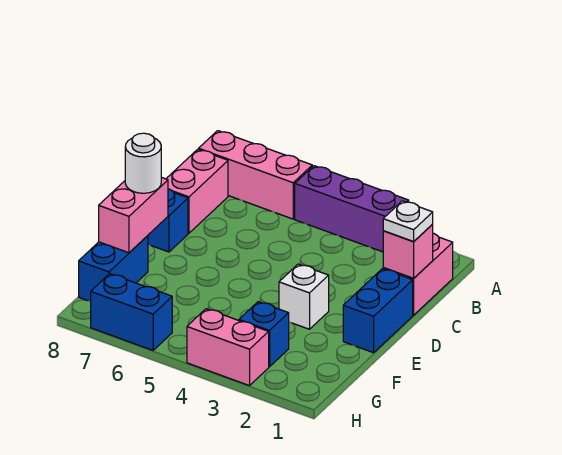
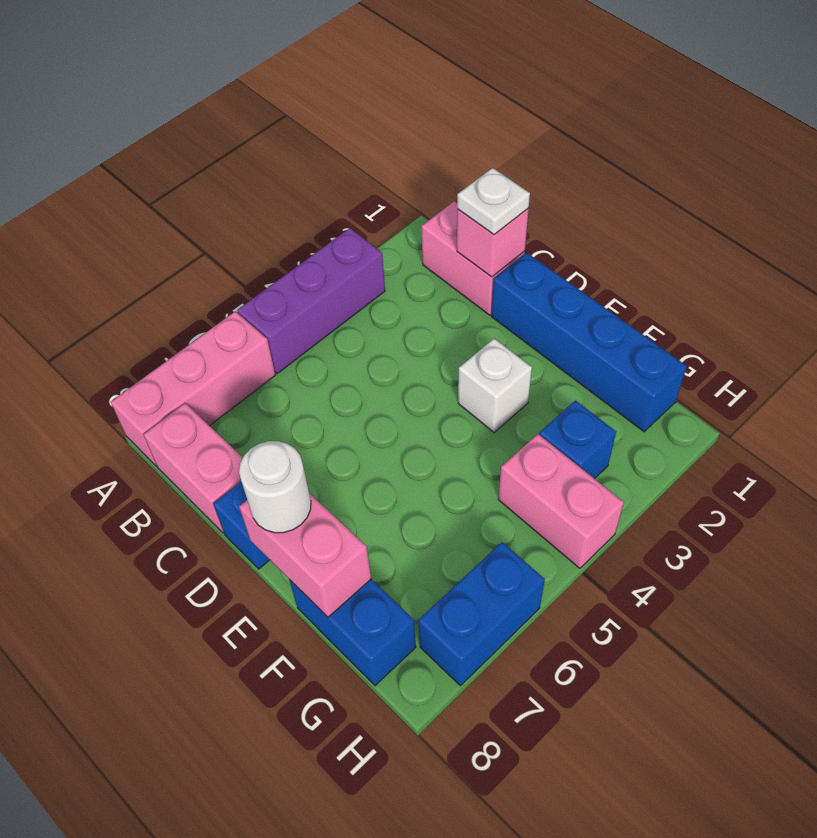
blue 1x2 brick [343,269,413,353] -> blue 1x4 brick [492,253,687,432]
pink 1x2 brick [187,309,269,386] -> pink 1x2 brick turned to [498,434,624,568]

